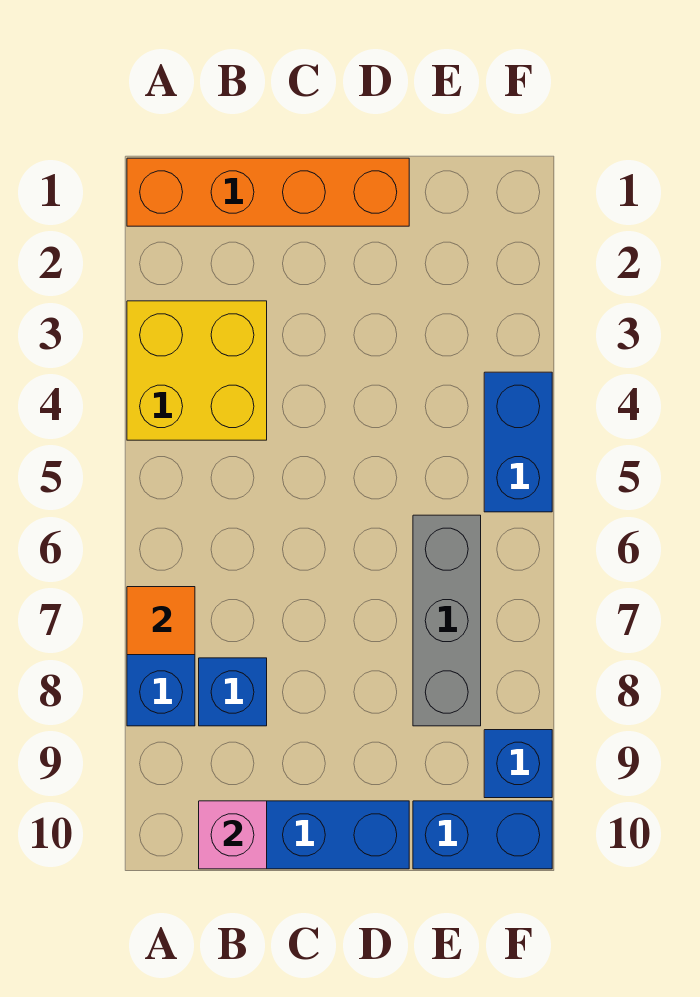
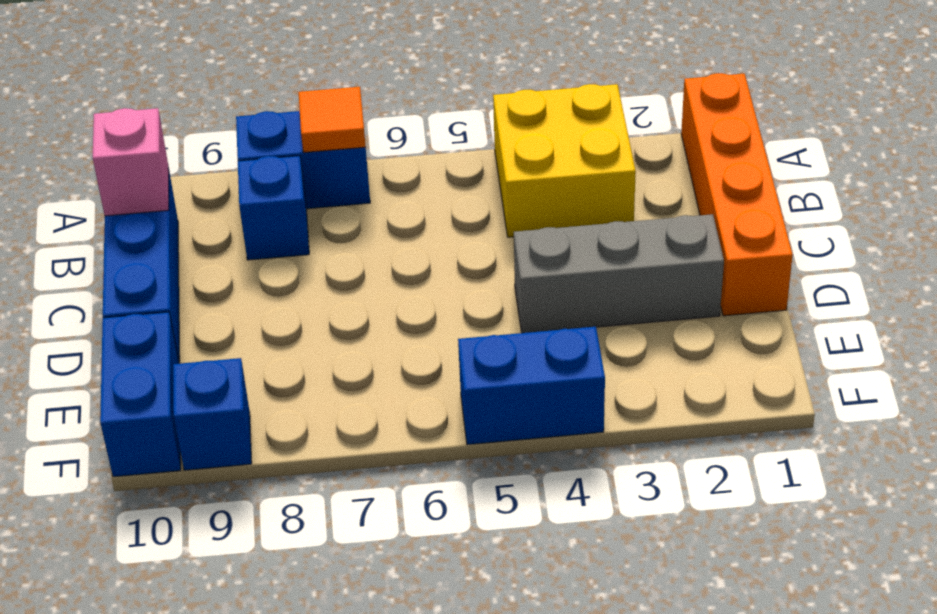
grey 1x3 brick [413,515,481,726] -> grey 1x3 brick moved to [514,214,724,333]

